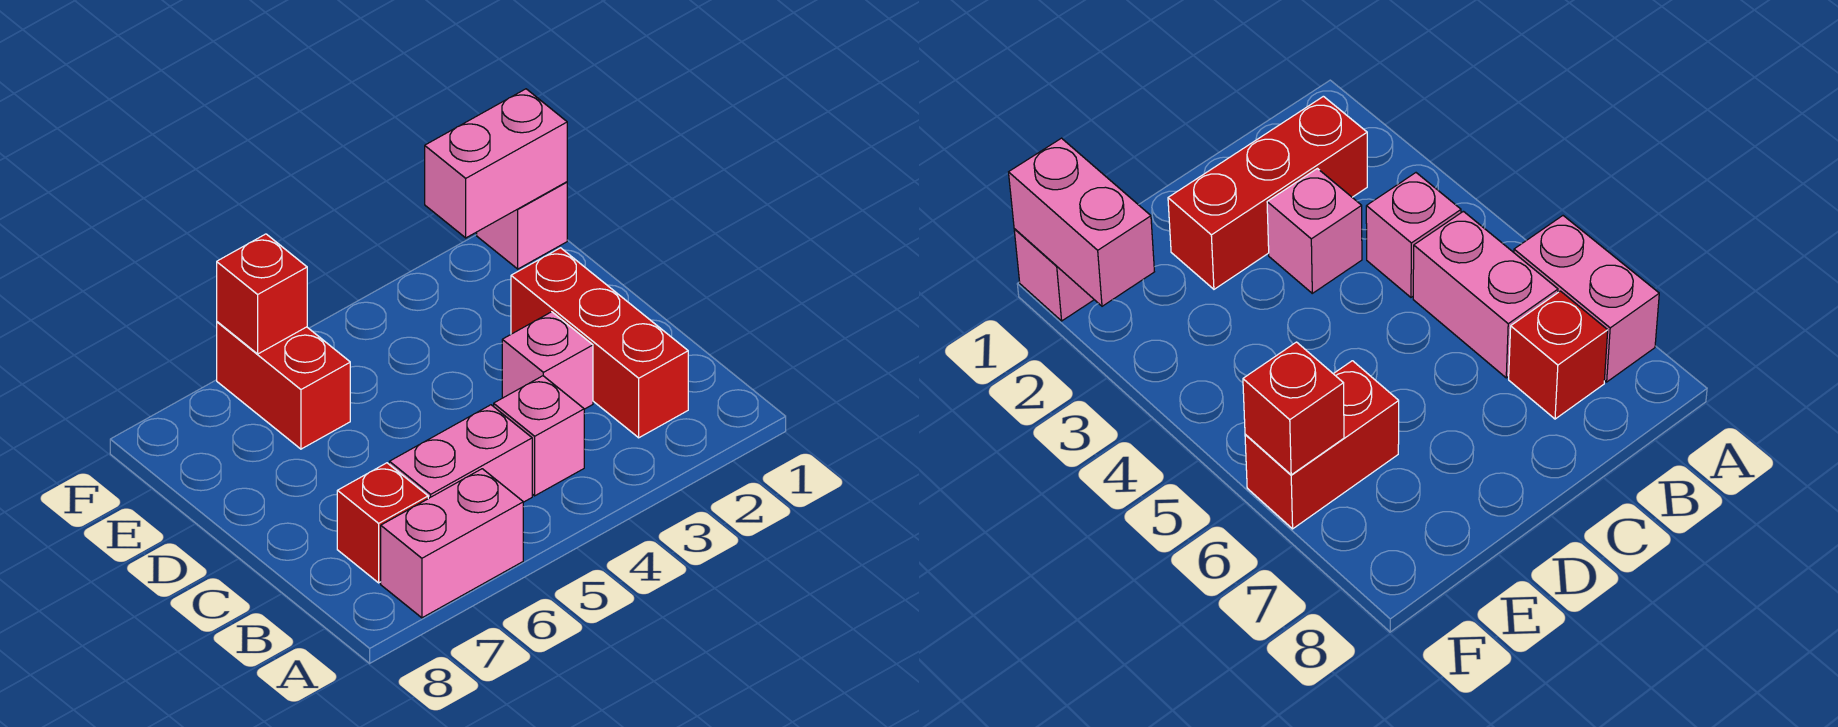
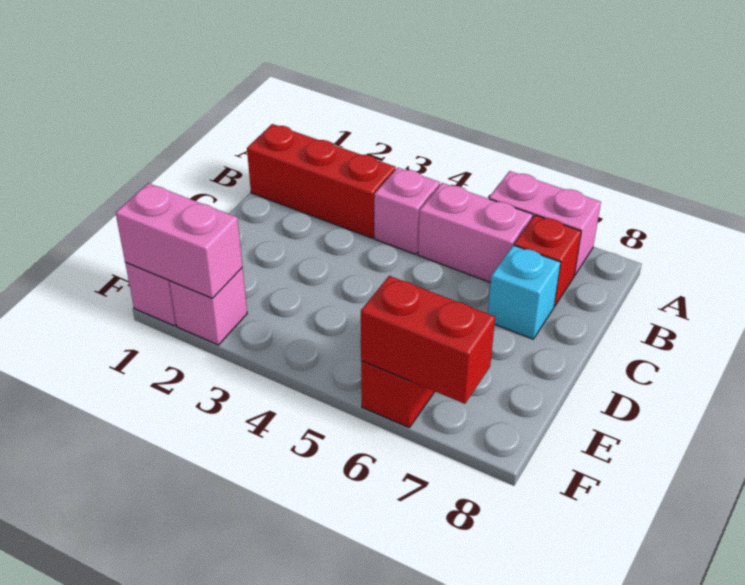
red 1x3 brick [511,248,688,438] -> red 1x3 brick turned to [247,124,396,238]
pink 1x1 brick [502,312,593,409] -> pink 1x1 brick moved to [169,268,247,345]
none -> cyan 1x1 brick [488,245,560,339]
red 1x1 brick [217,234,307,354] -> red 1x2 brick [361,276,495,404]

